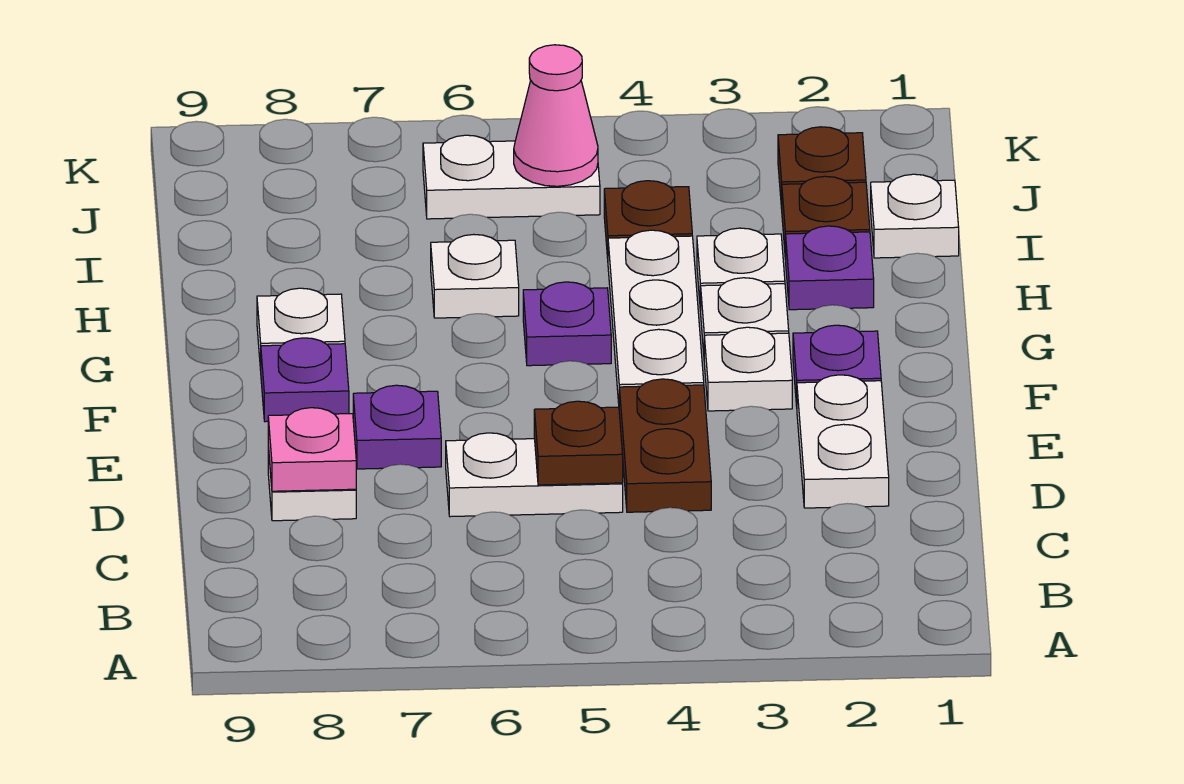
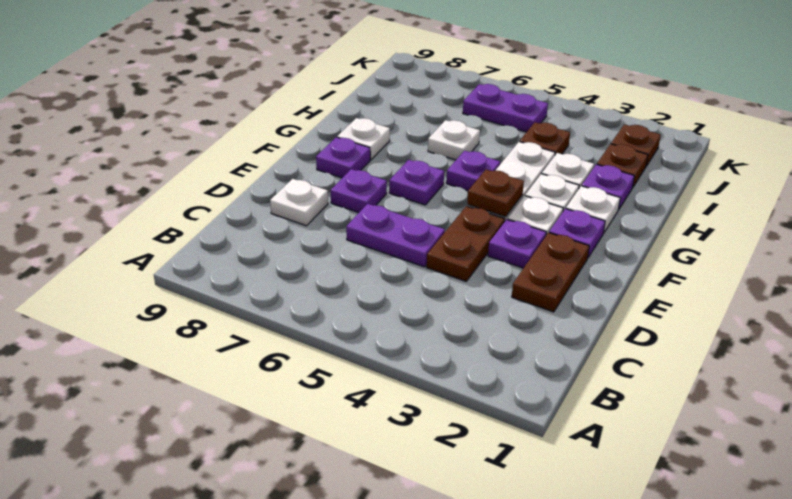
white 1x2 plate [797,375,889,508] -> brown 1x2 plate [512,233,589,312]
white 1x2 plate [446,433,623,517] -> purple 1x2 plate [346,204,445,267]
brown 1x1 plate [534,401,623,485] -> brown 1x1 plate moved to [467,169,524,217]
pink 1x1 plate [268,408,356,491] -> none
none -> purple 1x1 plate [488,219,546,268]
none -> purple 1x1 plate [389,160,444,205]
white 1x1 plate [871,174,959,258] -> white 1x1 plate moved to [566,186,620,233]
white 1x2 plate [423,135,600,219] -> purple 1x2 plate [463,84,548,132]
pink 1x1 cone [514,45,598,186] -> none

